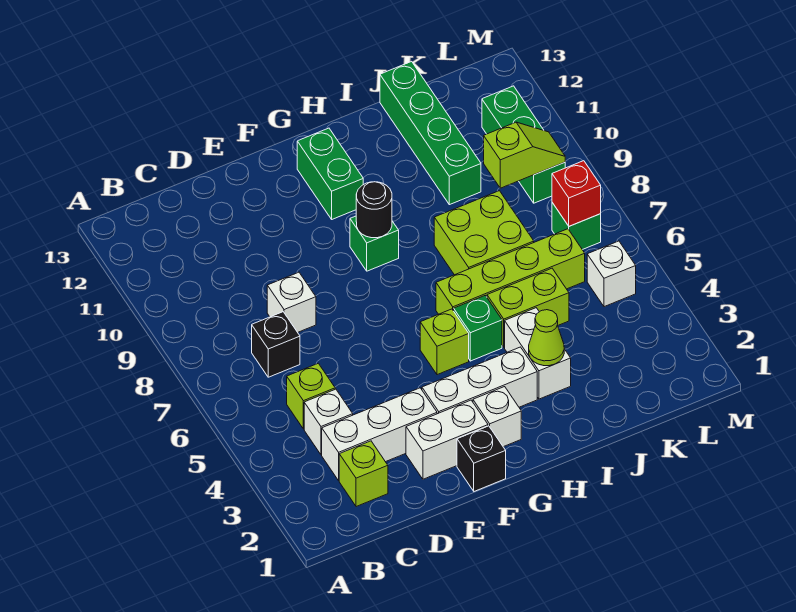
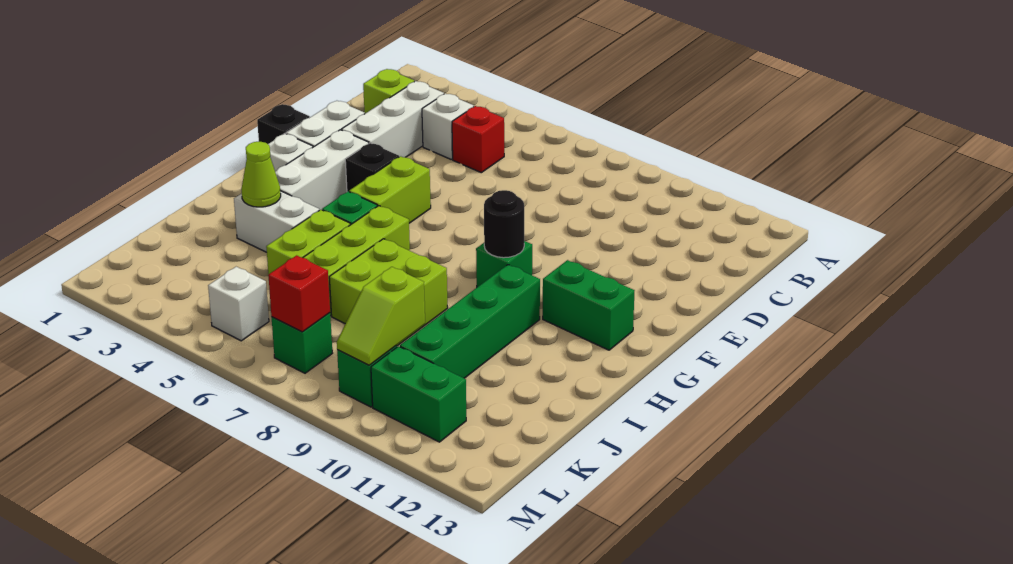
lime 1x1 brick [287,363,335,429] -> red 1x1 brick [452,106,504,173]
black 1x1 brick [252,312,300,377] -> black 1x1 brick moved to [345,143,399,192]
white 1x1 brick [267,272,316,332] -> none
lime 1x1 brick [420,309,469,375] -> lime 1x2 brick [349,156,431,223]
green 1x4 brick [380,62,481,205] -> green 1x4 brick turned to [400,265,540,378]

